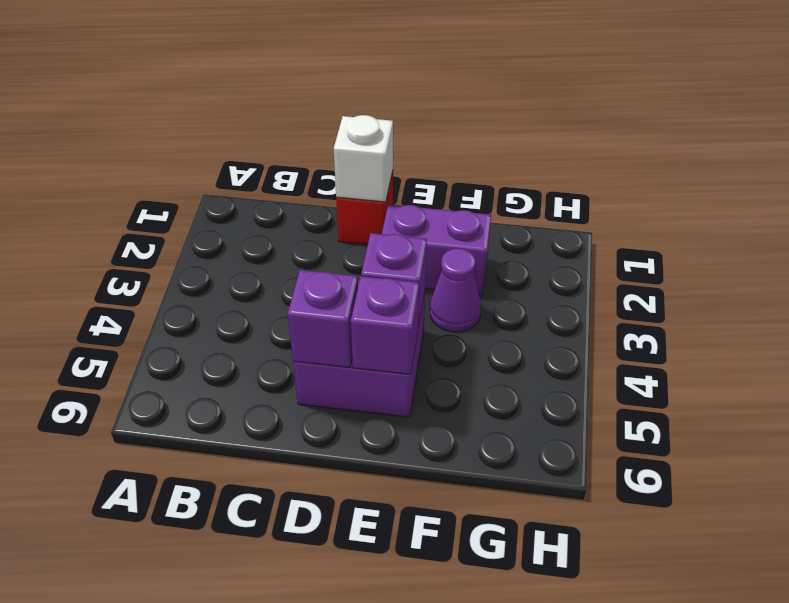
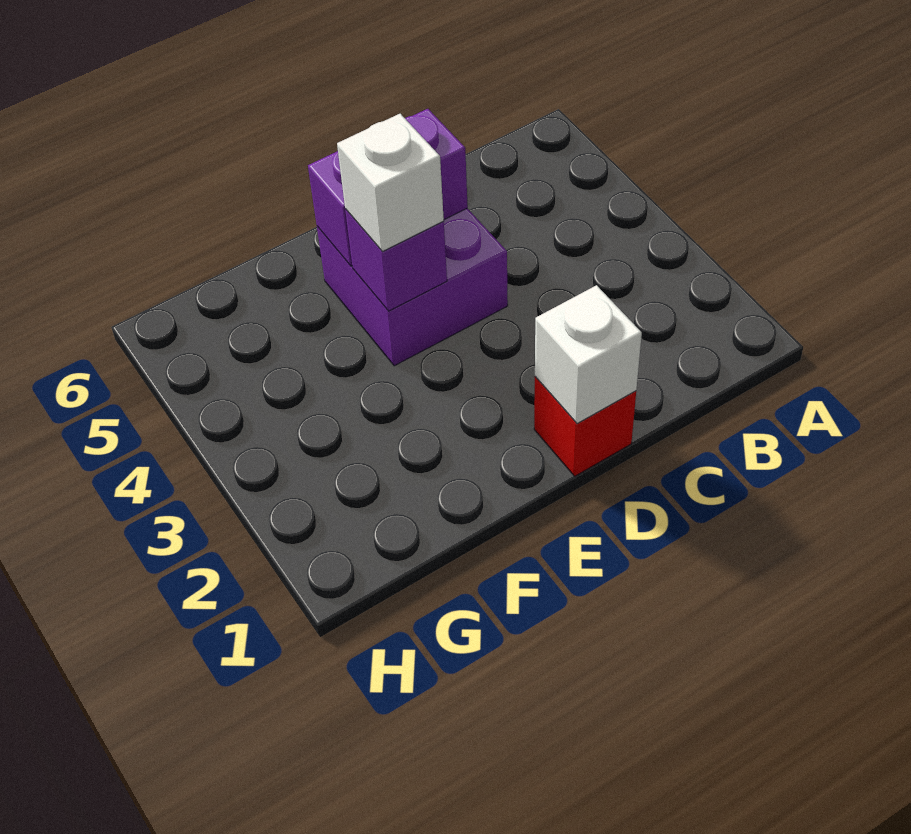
purple 1x2 brick [382,205,491,295] -> none
none -> white 1x1 brick [337,114,444,252]
purple 1x1 cone [430,248,481,332] -> none

